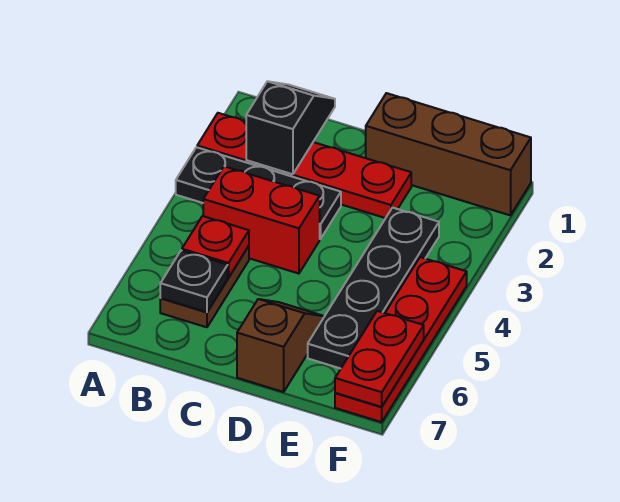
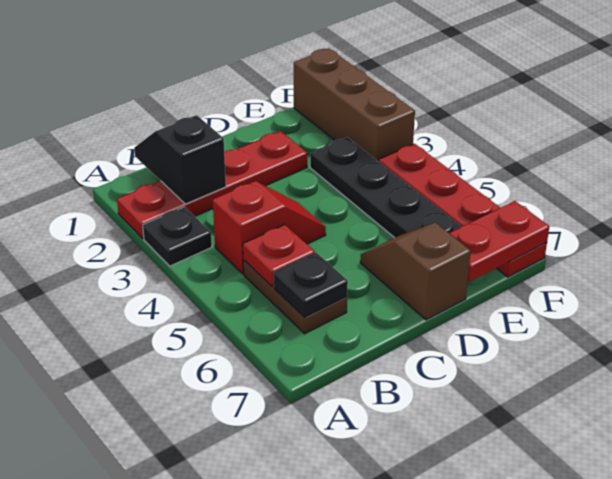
black 1x3 plate [176,147,341,239] -> black 1x1 plate [143,207,212,266]
red 1x2 brick [203,166,320,274] -> red 1x2 slope [213,181,326,274]
brown 1x3 brick [366,93,531,215] -> brown 1x3 brick turned to [294,49,415,162]
red 1x2 plate [335,311,424,407] -> red 1x2 plate turned to [449,201,549,282]

